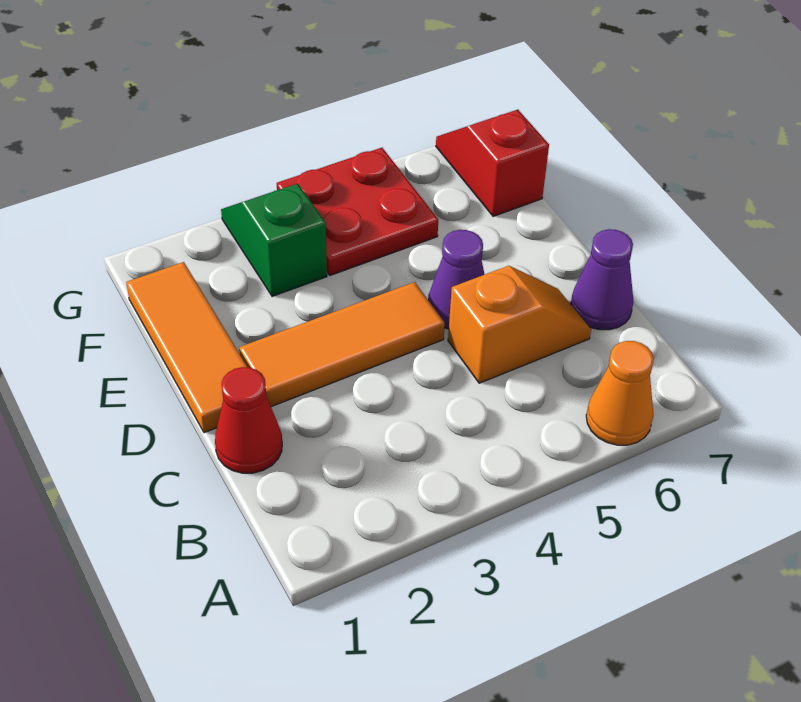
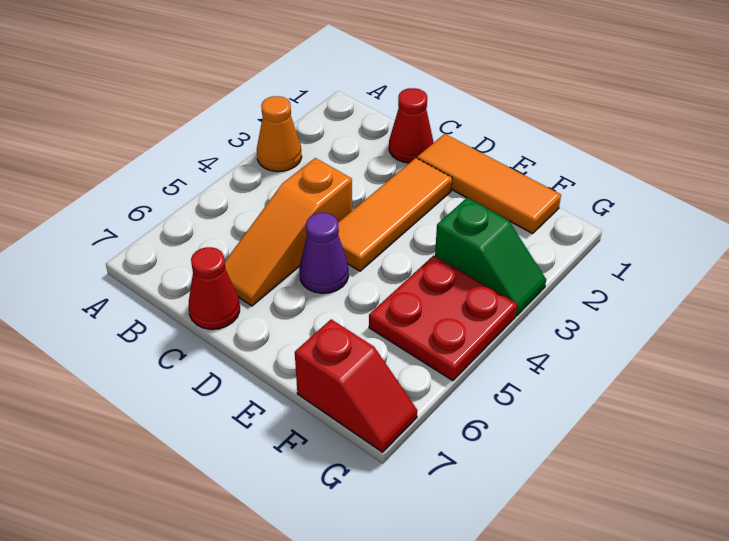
orange 1x1 cone [586,341,654,445] -> orange 1x1 cone moved to [257,96,302,172]
orange 1x2 slope [448,266,591,383] -> orange 1x3 slope [225,158,352,306]
purple 1x1 cone [571,229,634,330] -> red 1x1 cone [189,247,240,329]

